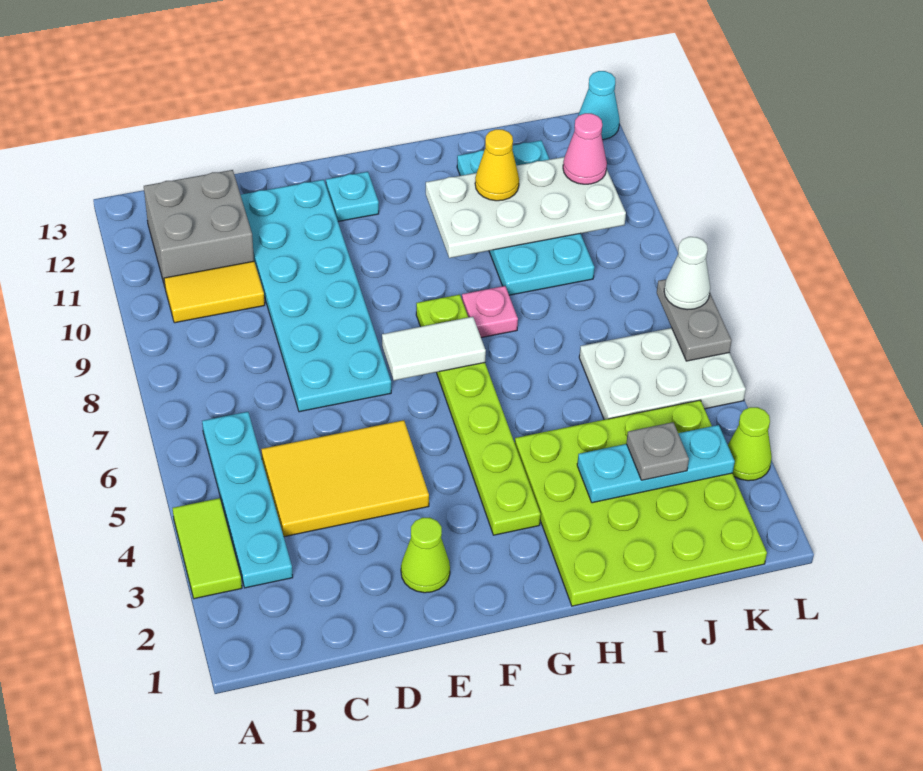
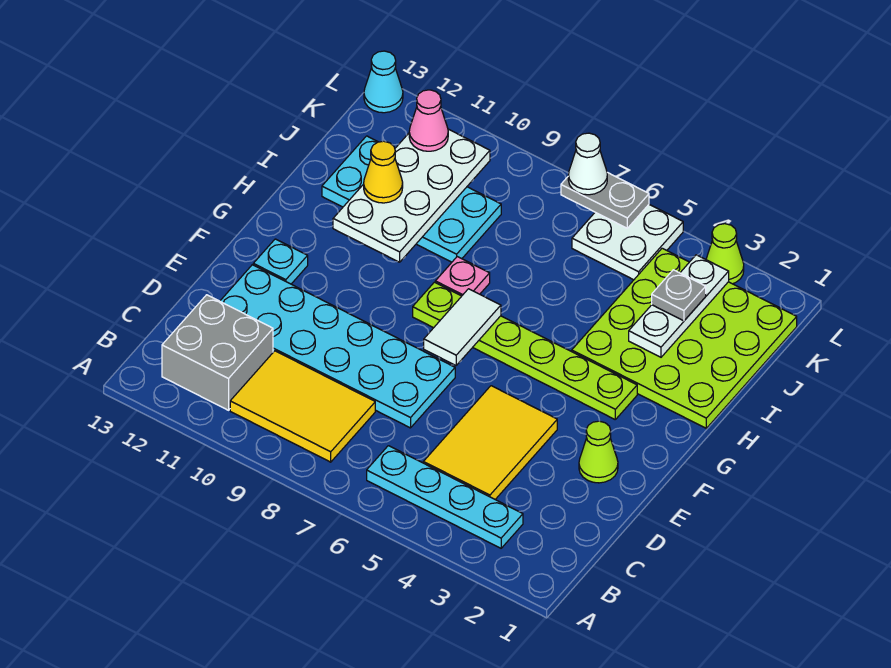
lime 1x2 tile [173,498,242,599] -> none
yellow 1x2 tile [164,261,265,323] -> yellow 2x3 tile [230,351,375,462]
cyan 1x3 plate [577,425,735,503] -> white 1x3 plate [629,255,729,357]
white 2x3 plate [579,328,746,420] -> white 2x2 plate [572,205,683,280]

